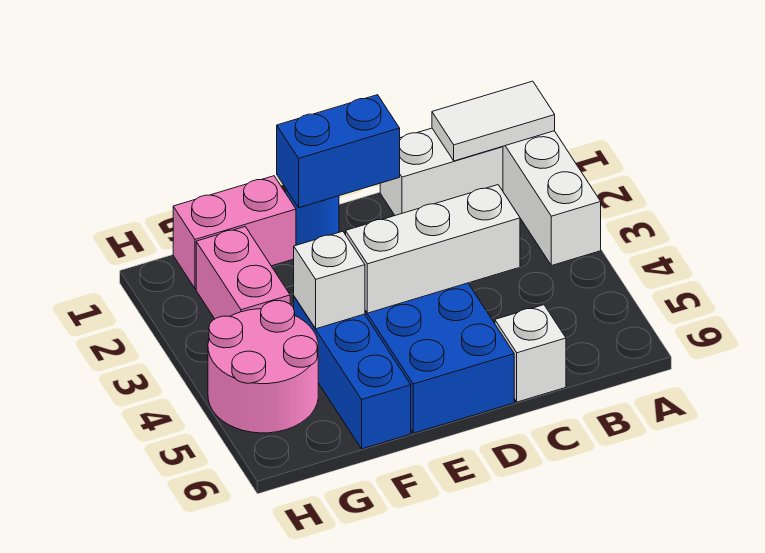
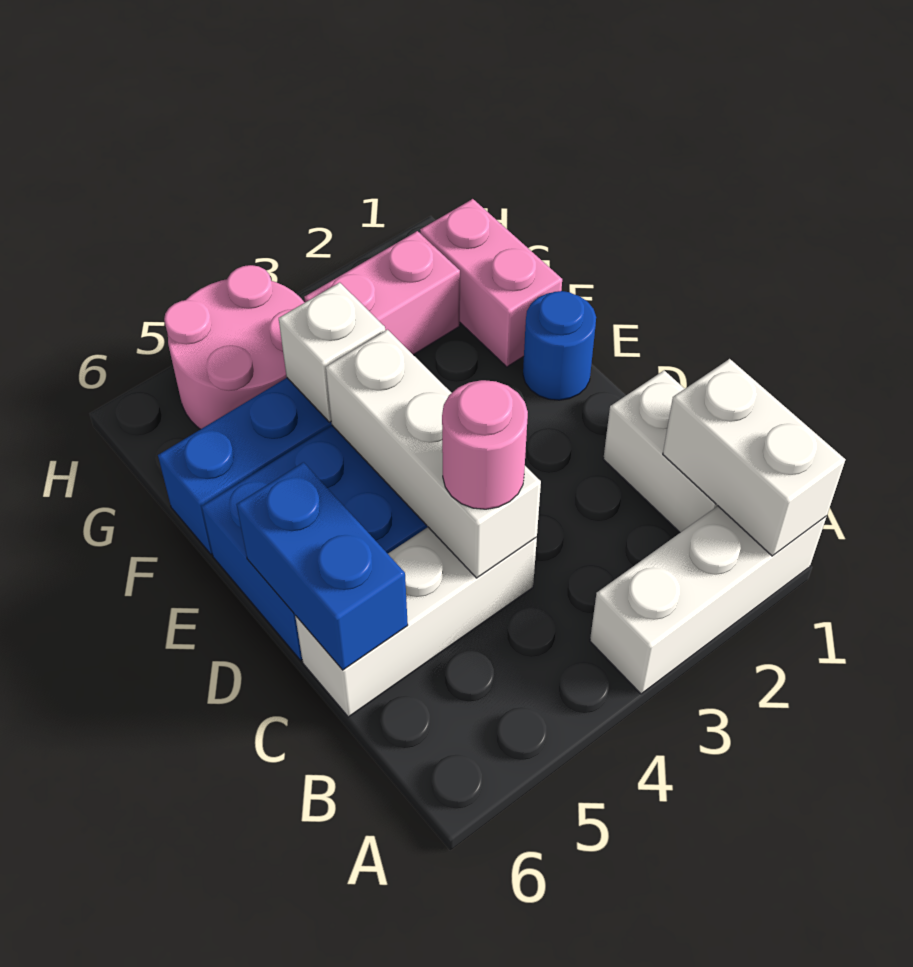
white 1x2 tile [432,81,555,161] -> white 1x2 brick [663,359,846,556]
none -> pink 1x1 round brick [442,380,528,509]
white 1x1 brick [495,305,566,402] -> white 1x3 brick [295,527,537,717]
blue 1x2 brick [277,95,400,208] -> blue 1x2 brick moved to [237,462,408,670]

